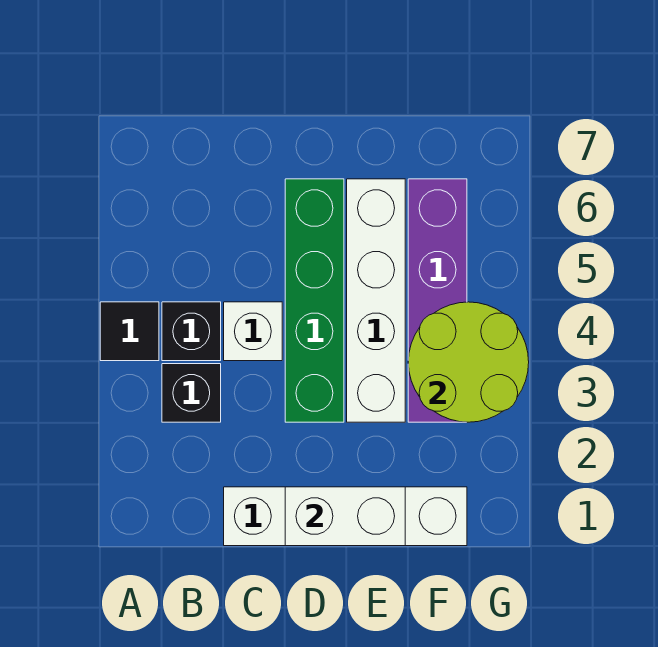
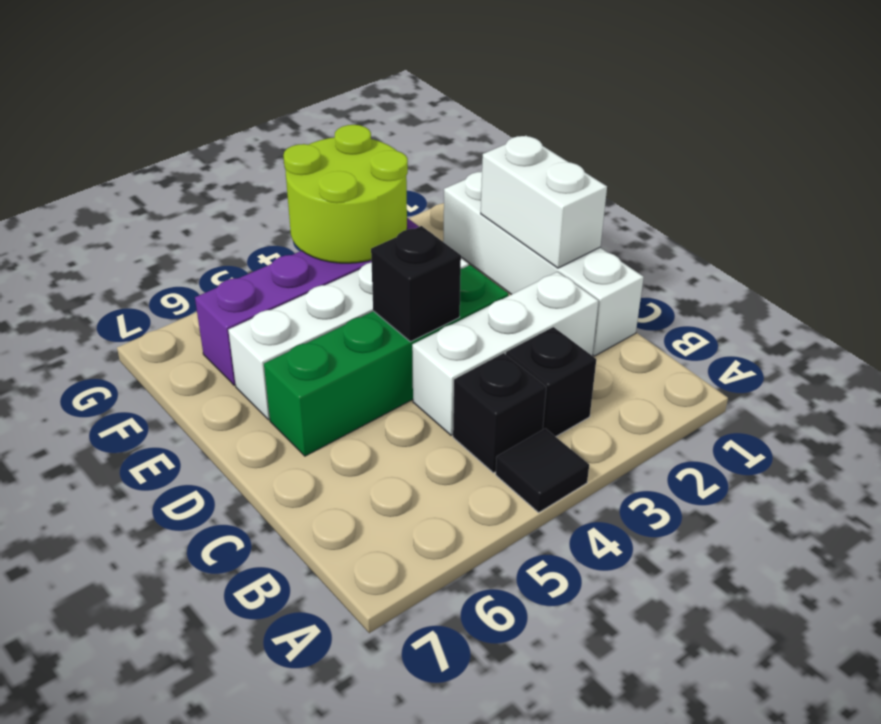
white 1x1 brick [224,302,282,361] -> white 1x3 brick [412,272,598,435]
none -> black 1x1 brick [371,226,461,342]

